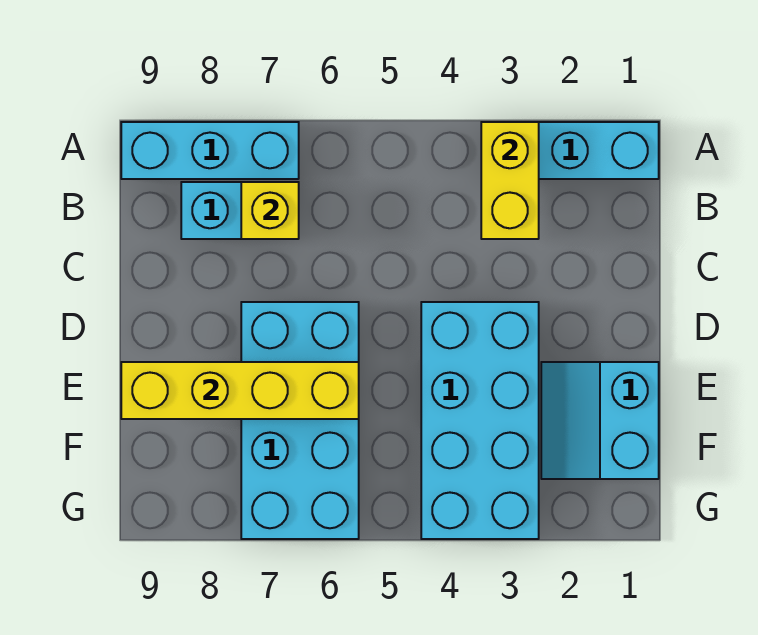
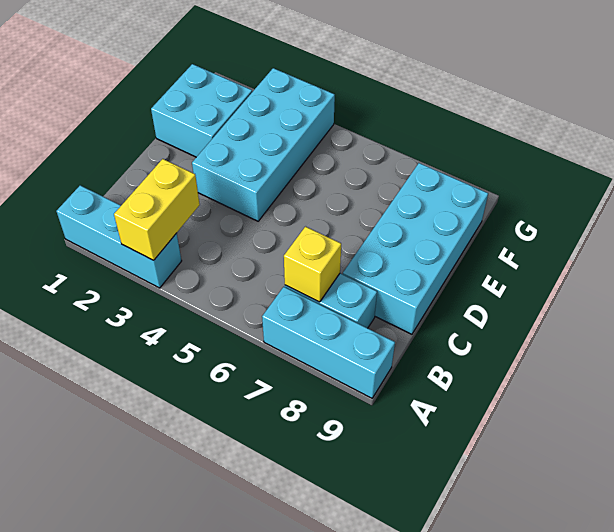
cyan 2x4 brick [241,302,359,539] -> cyan 2x4 brick moved to [343,163,488,334]
cyan 2x2 slope [541,362,659,479] -> cyan 2x2 brick [151,64,252,157]
yellow 1x4 brick [121,362,359,419] -> none

